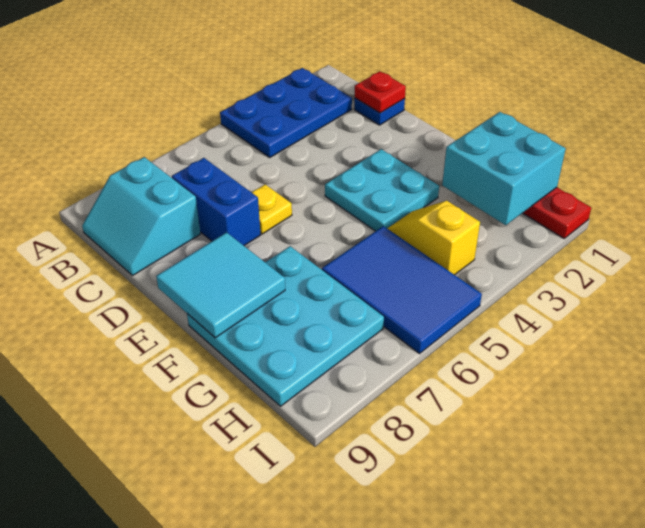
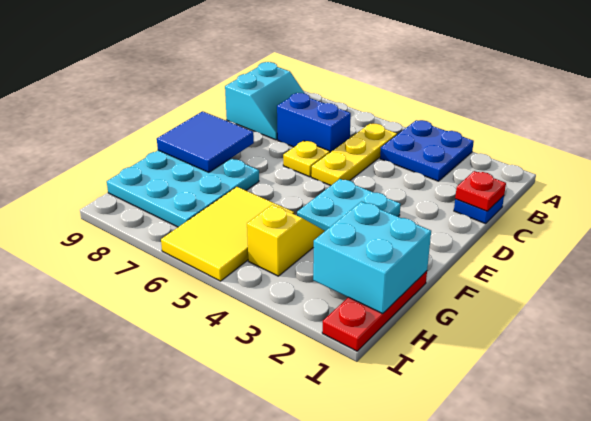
blue 2x3 plate [220,68,352,157] -> blue 2x2 plate [380,120,474,181]
none -> yellow 1x3 plate [311,124,397,186]
cyan 2x2 slope [82,157,200,276] -> cyan 2x2 slope turned to [225,62,304,140]
blue 1x2 brick [172,158,261,246] -> blue 1x2 brick turned to [277,93,351,152]
cyan 2x2 tile [156,233,285,338] -> blue 2x2 tile [157,111,254,172]
blue 2x3 tile [322,226,482,354] -> yellow 2x3 tile [161,187,294,281]

